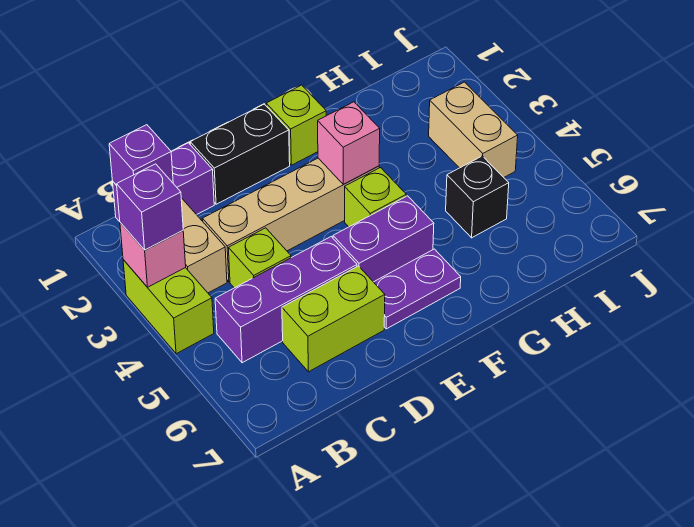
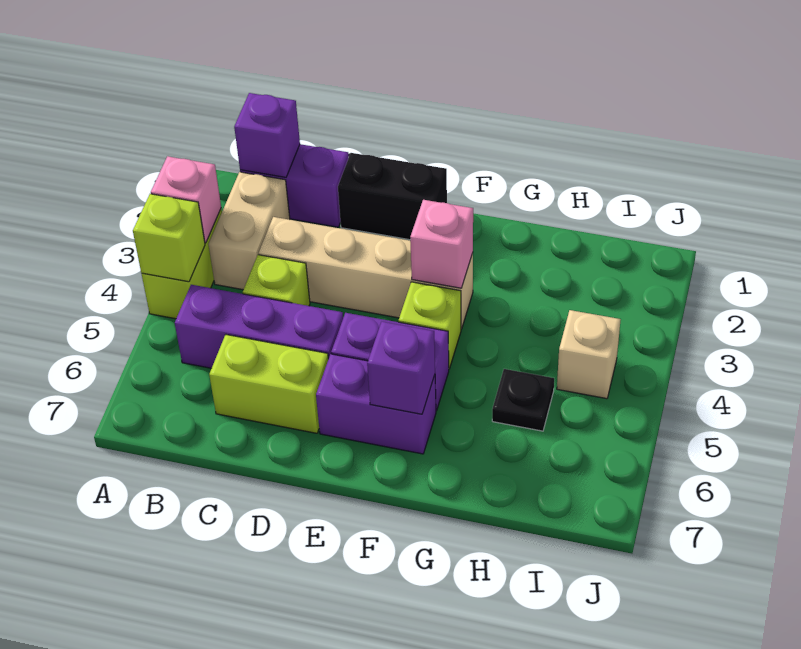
purple 1x1 brick [116,164,183,250] -> purple 1x1 brick moved to [367,322,435,414]
purple 1x2 plate [374,249,461,329] -> purple 1x2 brick [316,354,436,454]
lime 1x1 brick [266,85,326,165] -> lime 1x1 brick moved to [133,194,205,282]
black 1x1 brick [446,156,509,238] -> black 1x1 plate [492,369,554,431]
tan 1x2 brick [429,82,518,177] -> tan 1x1 brick [557,310,621,399]

